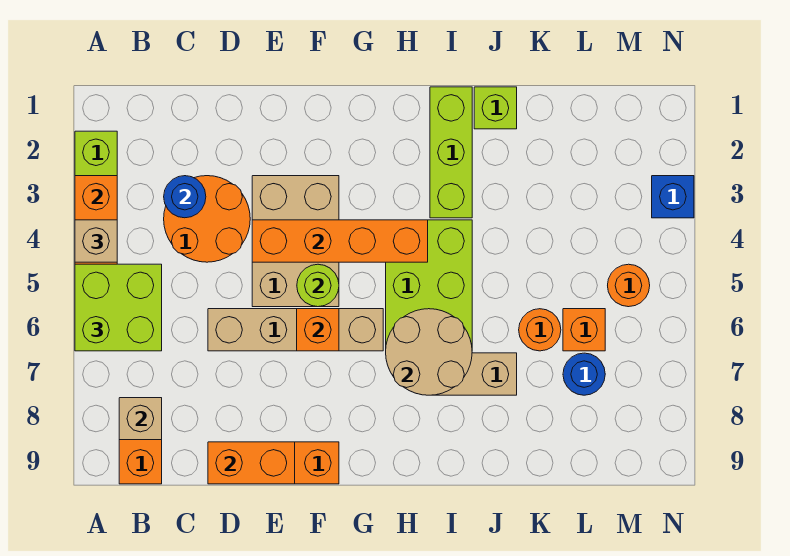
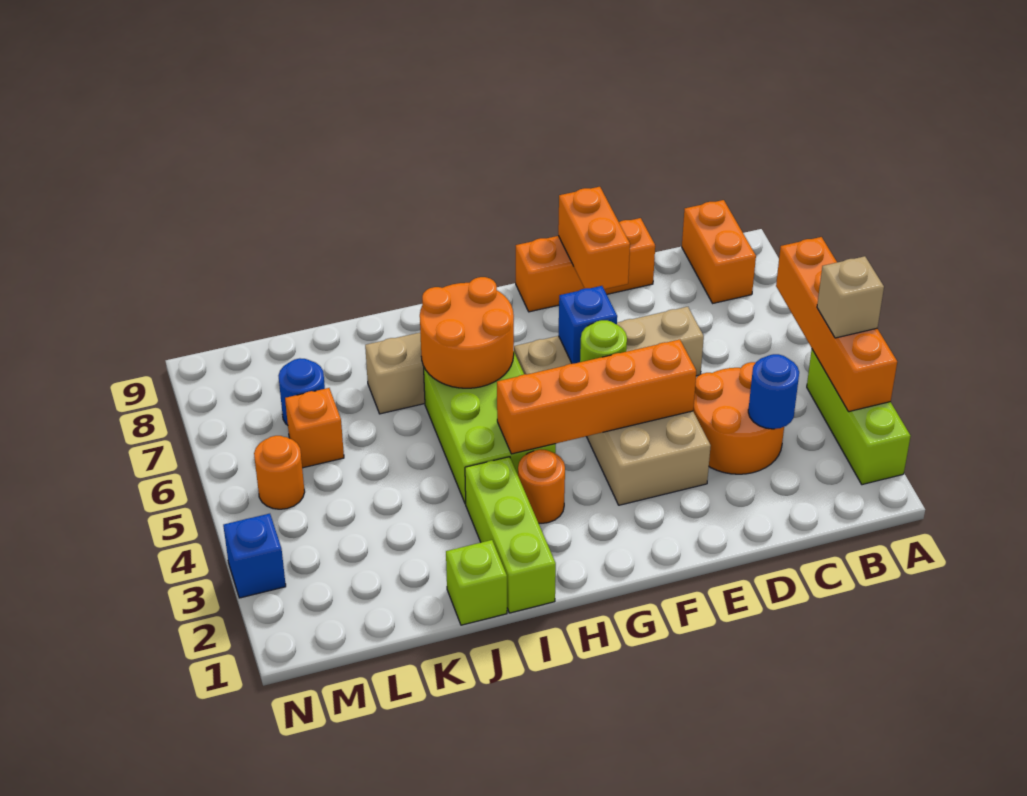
lime 2x2 brick [75,264,162,351] -> none
tan 1x1 brick [119,398,162,440] -> none
orange 1x2 brick [208,442,295,484] -> orange 1x2 brick turned to [558,187,630,289]
orange 1x1 brick [297,309,339,351] -> blue 1x1 brick [559,286,617,364]
tan 2x2 round brick [386,309,472,395] -> orange 2x2 round brick [420,277,514,388]
orange 1x1 round brick [519,309,561,351] -> orange 1x1 round brick moved to [518,449,565,523]

